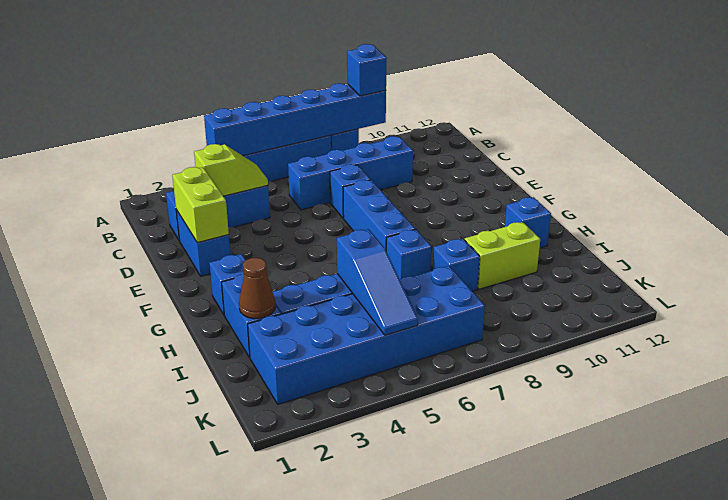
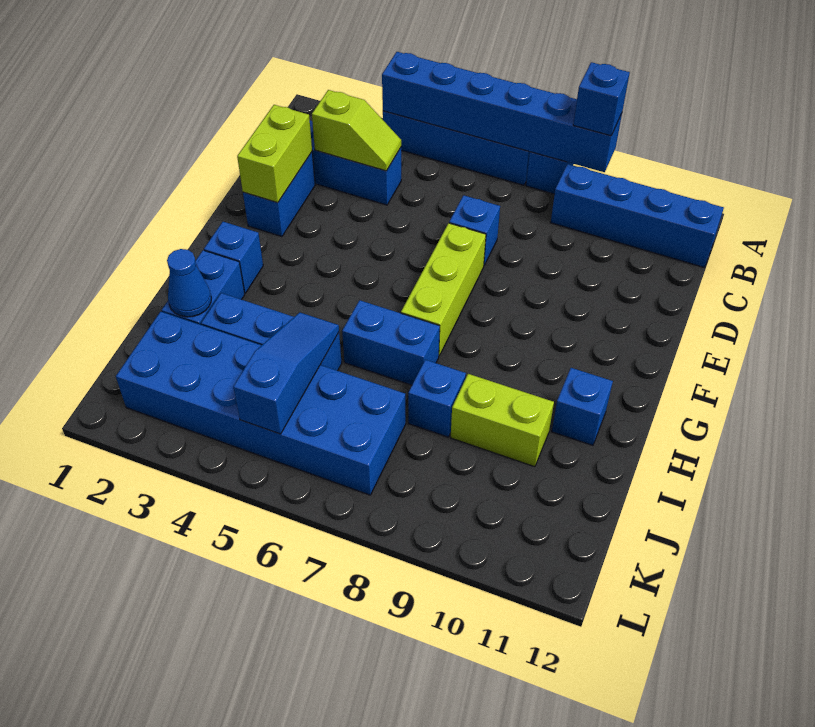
blue 1x4 brick [288,136,413,210] -> blue 1x4 brick moved to [551,164,724,267]
blue 1x3 brick [343,180,415,250] -> lime 1x3 brick [401,223,486,356]
blue 1x1 brick [386,229,431,280] -> blue 1x2 brick [342,300,440,385]
brown 1x1 cone [239,258,275,319] -> blue 1x1 cone [167,249,211,317]
blue 1x3 slope [337,229,418,335] -> blue 1x3 slope turned to [233,312,339,434]

